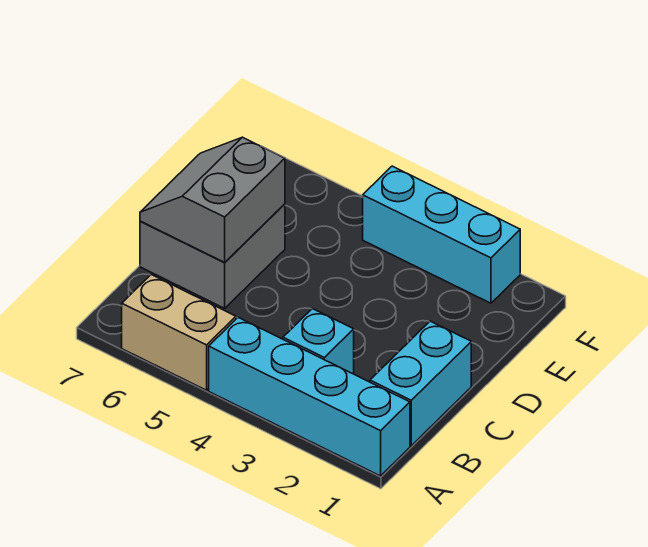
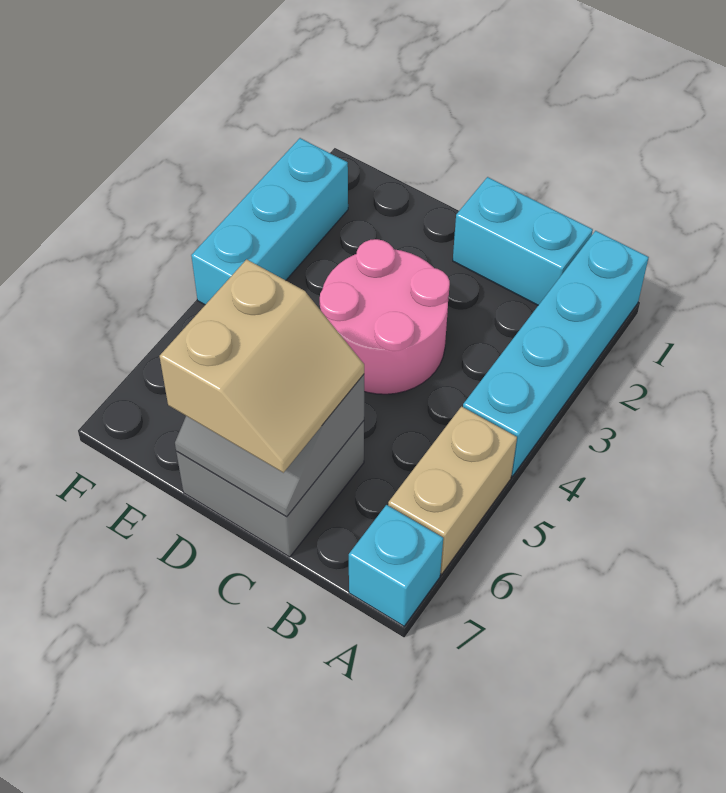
cyan 1x1 brick [283,309,354,374] -> cyan 1x1 brick moved to [349,505,443,626]
none -> pink 2x2 round brick [320,239,450,394]
none -> tan 2x2 slope [160,259,364,473]

